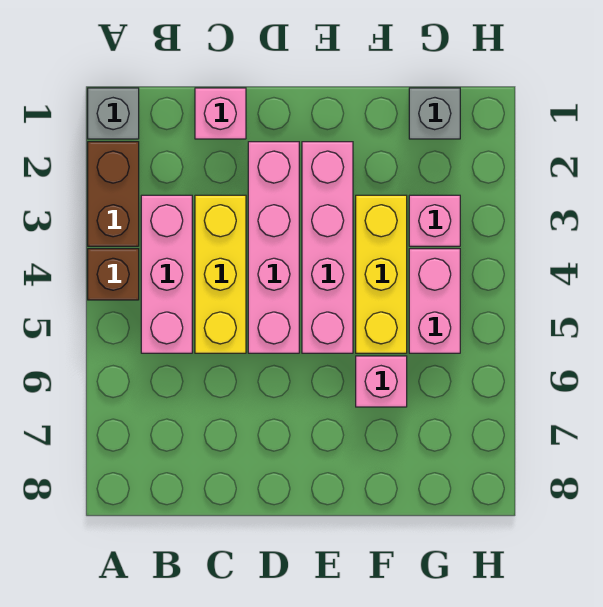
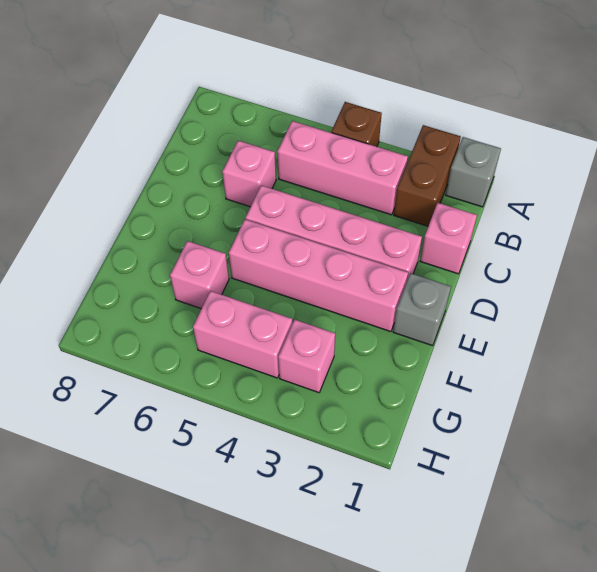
brown 1x2 brick [88,142,139,246] -> brown 1x2 brick turned to [394,125,461,226]
yellow 1x3 brick [195,195,246,353] -> none
none -> pink 1x1 brick [222,141,276,207]
yellow 1x3 brick [356,195,407,353] -> none
grey 1x1 brick [409,88,460,139] -> grey 1x1 brick moved to [393,273,451,346]

